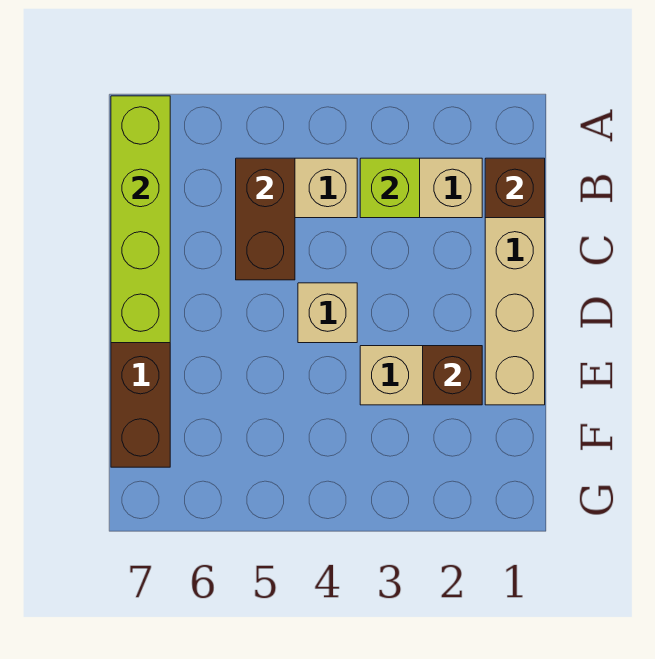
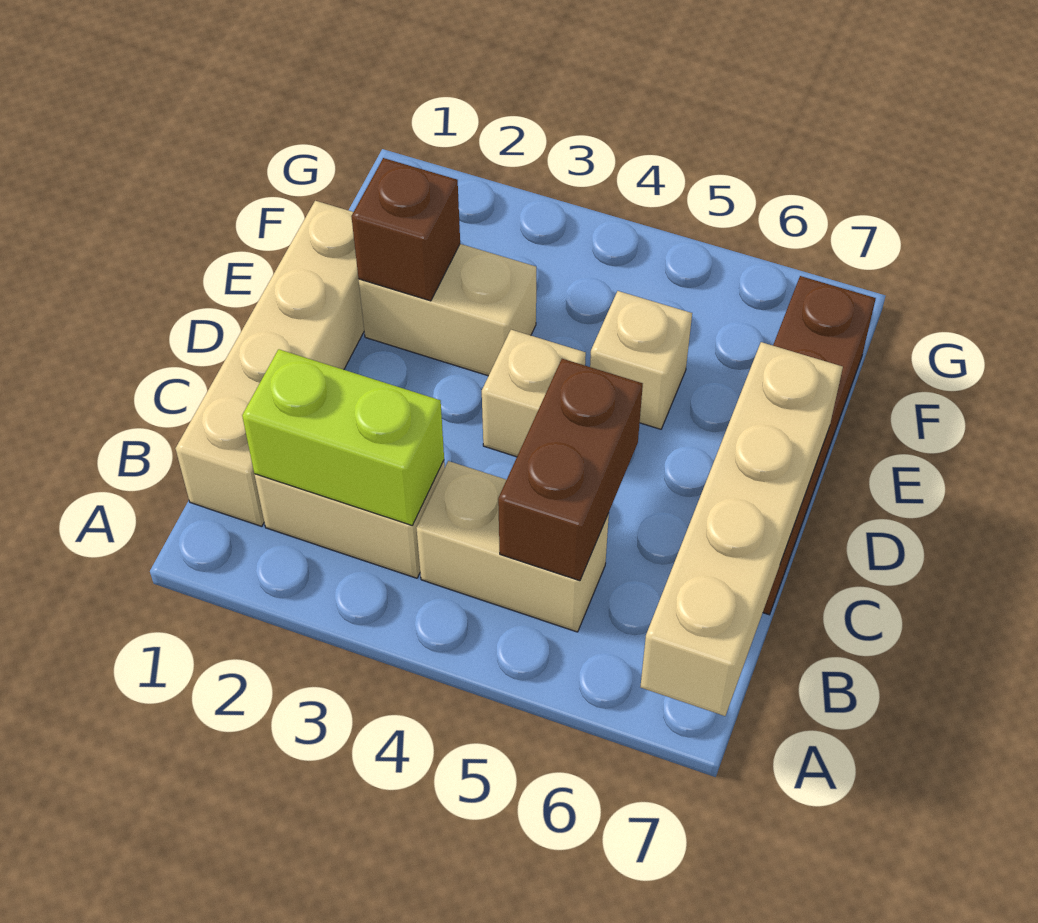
lime 1x4 brick [111,96,170,343] -> tan 1x4 brick [640,342,843,716]
brown 1x1 brick [485,158,545,218] -> none
lime 1x1 brick [360,158,420,218] -> lime 1x2 brick [242,349,444,525]
none -> tan 1x1 brick [590,291,692,429]

